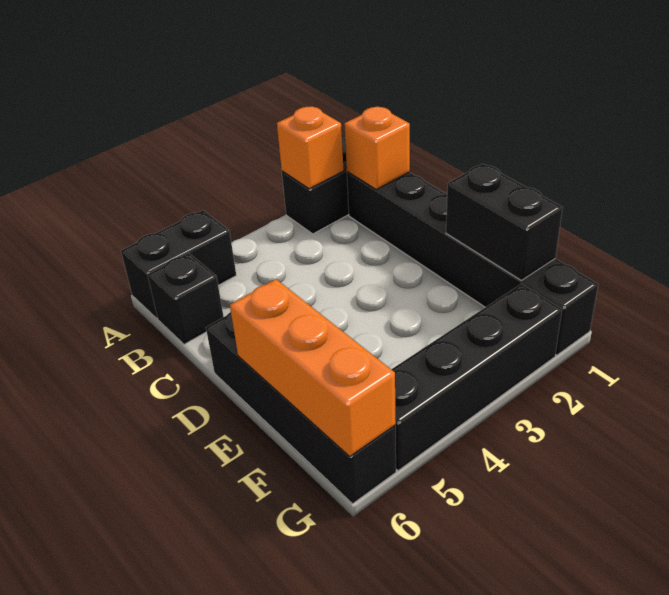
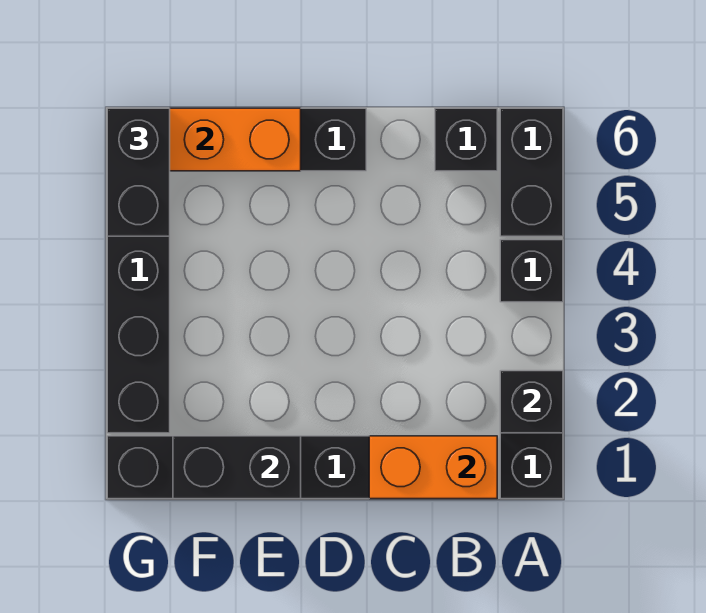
orange 1x1 brick [277,107,344,189] -> black 1x1 brick [500,371,563,433]
none -> black 1x1 brick [500,240,563,302]
orange 1x1 brick [344,107,410,189] -> orange 1x2 brick [369,436,497,499]
none -> black 1x2 brick [107,108,170,236]

